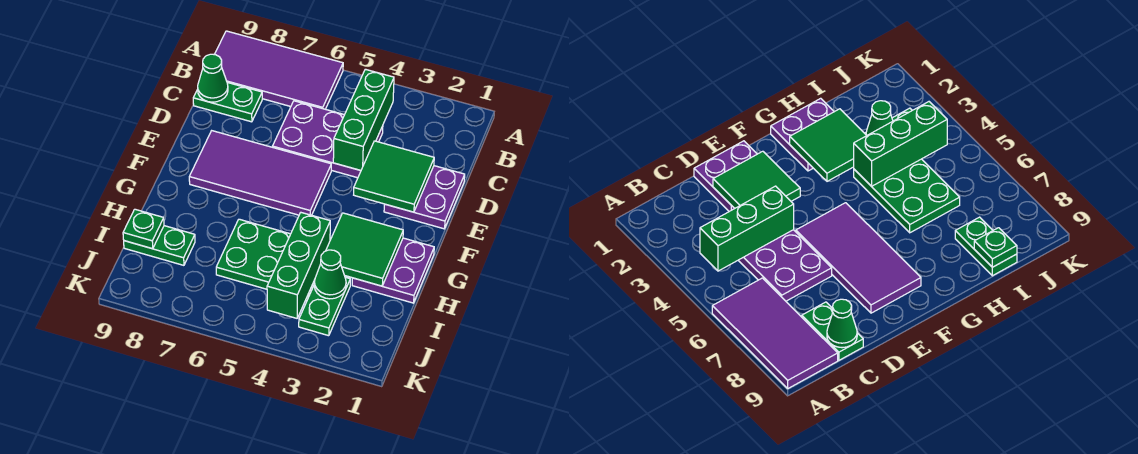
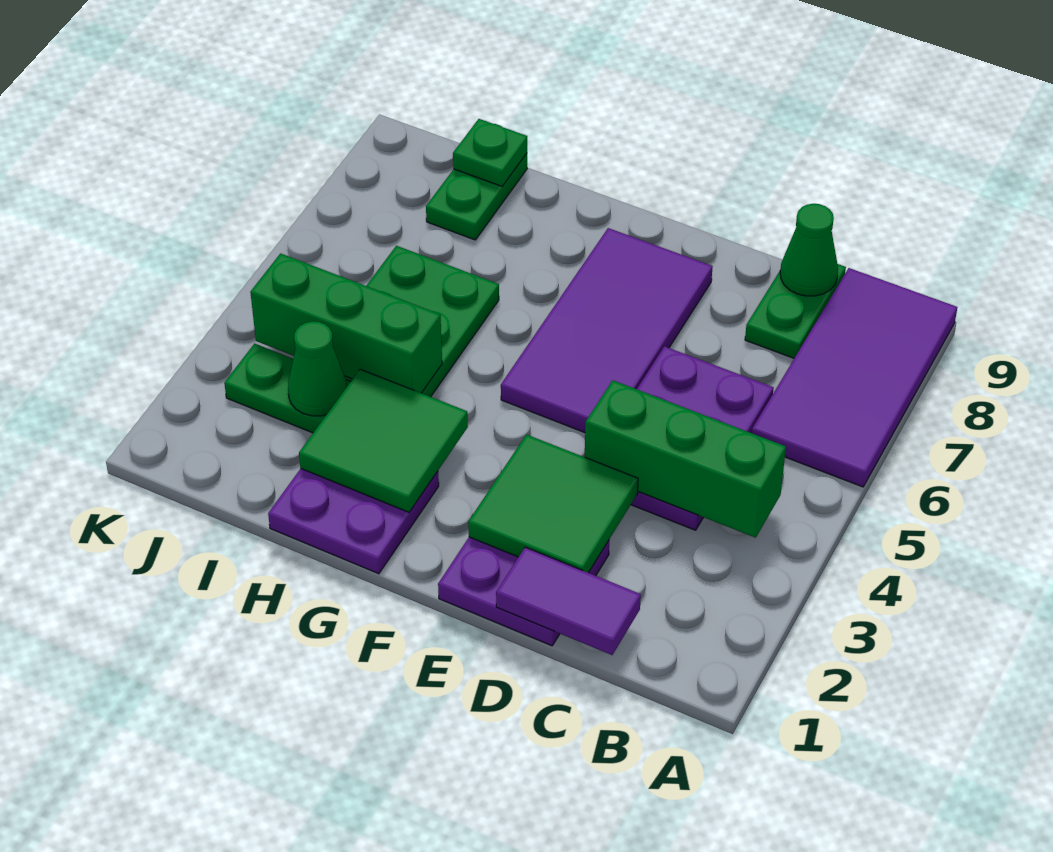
none -> purple 1x2 tile [496,547,641,655]

